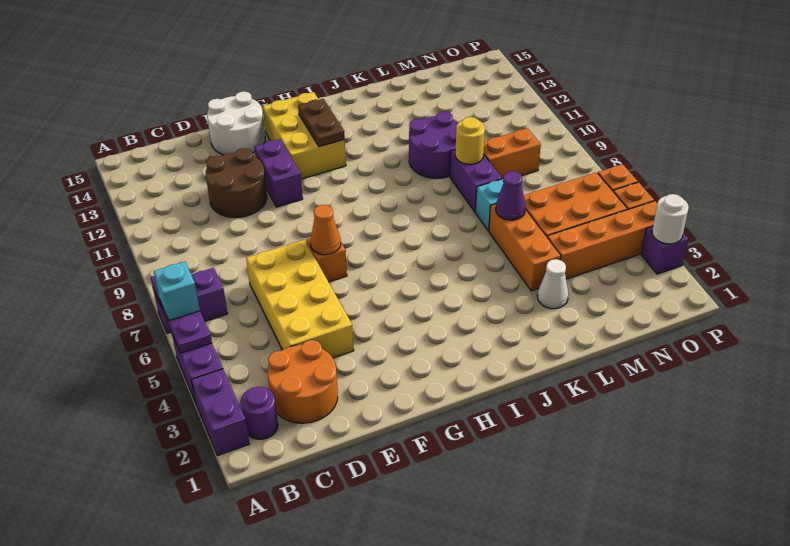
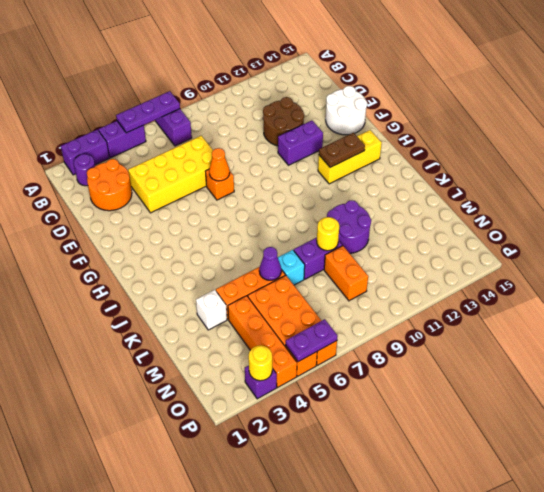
cyan 1x1 brick [154,262,200,320] -> none
yellow 2x3 brick [263,92,346,179] -> yellow 1x3 brick [318,130,382,184]
white 1x1 cone [537,259,568,309] -> white 1x1 brick [196,290,227,330]
white 1x1 round brick [652,194,689,244] -> yellow 1x1 round brick [249,345,272,381]
none -> purple 1x2 plate [286,319,338,362]

